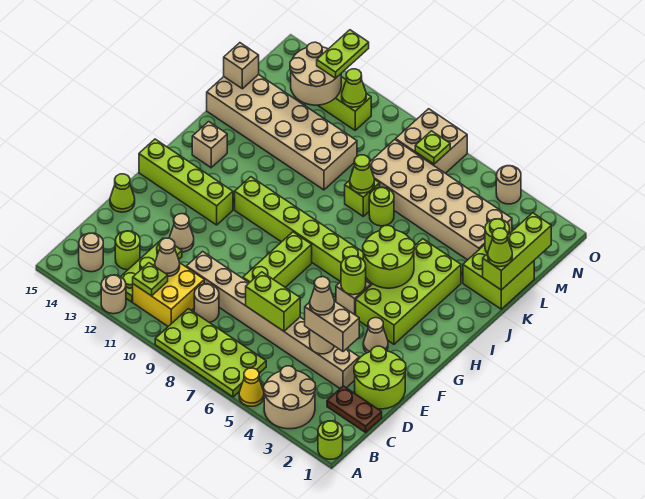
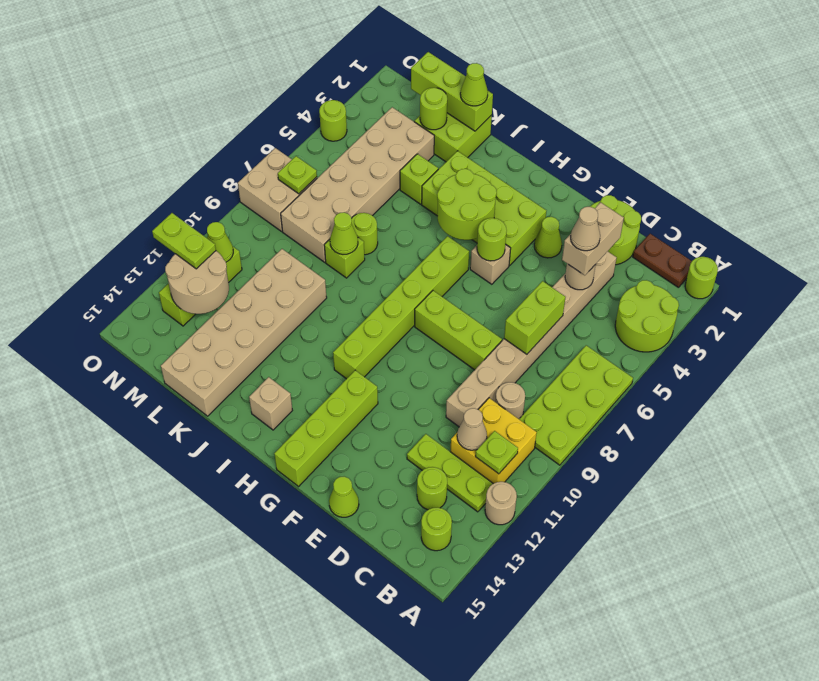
tan 2x2 round brick [264,366,316,429] -> lime 2x2 round brick [615,280,679,352]
yellow 1x1 cone [239,368,264,406] -> none
tan 1x1 round brick [79,233,103,272] -> lime 1x1 round brick [421,507,452,551]
brown 1x2 plate [327,386,382,432] -> brown 1x2 plate turned to [633,234,692,288]
tan 1x1 cone [169,214,194,252] -> none
tan 1x1 cone [363,318,388,353] -> lime 1x1 cone [534,217,562,258]
none -> lime 1x1 brick [400,154,438,204]
tan 1x1 brick [224,43,259,89] -> none
tan 1x1 round brick [496,166,521,204] -> lime 1x1 round brick [319,100,347,141]

